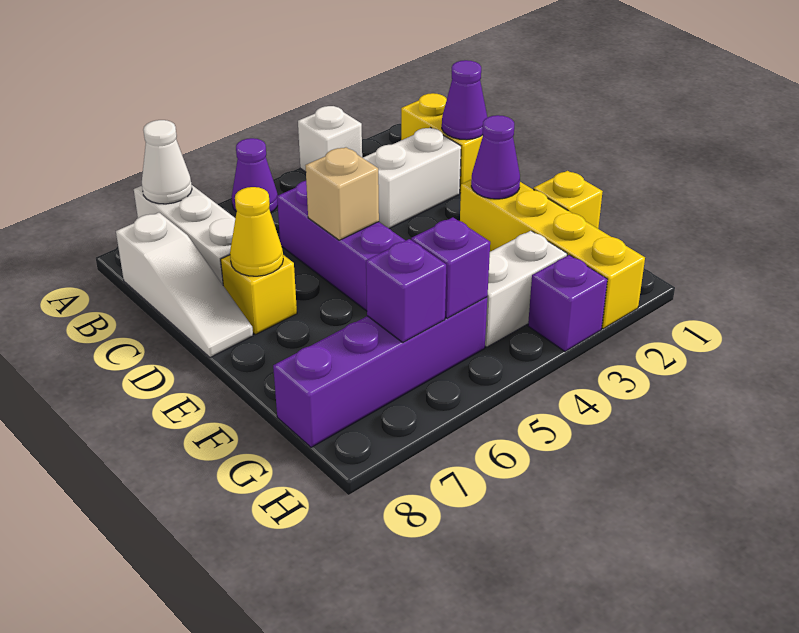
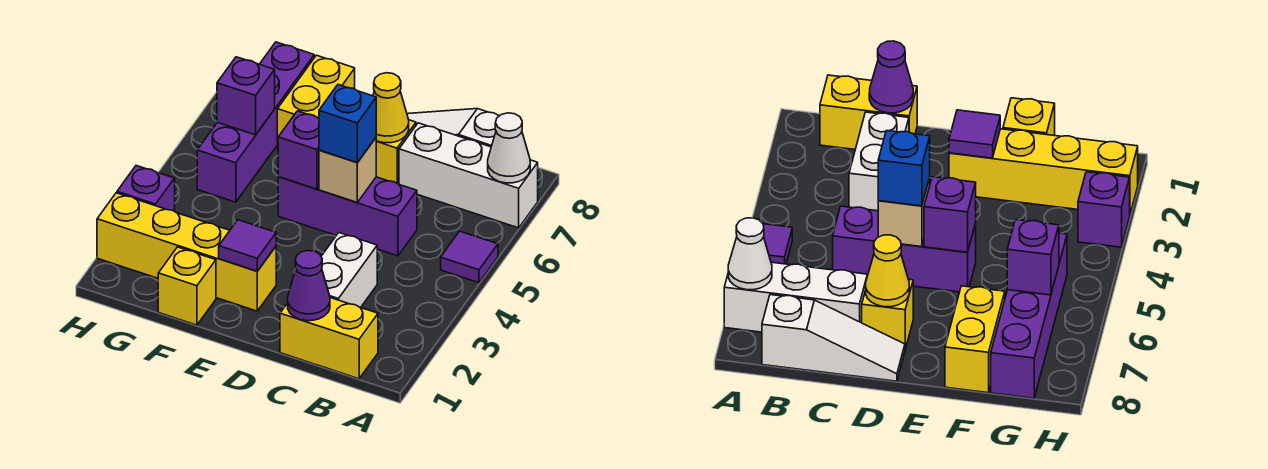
white 1x1 brick [298,106,362,172] -> none
purple 1x1 cone [232,138,278,213] -> purple 1x1 tile [441,231,498,283]
none -> blue 1x1 brick [319,85,376,163]
purple 1x1 cone [471,115,520,199] -> purple 1x1 tile [219,220,276,271]
none -> yellow 1x2 brick [277,55,355,148]
white 1x2 brick [485,231,567,347] -> none
purple 1x1 brick [411,217,490,318] -> purple 1x1 brick moved to [278,111,319,189]

